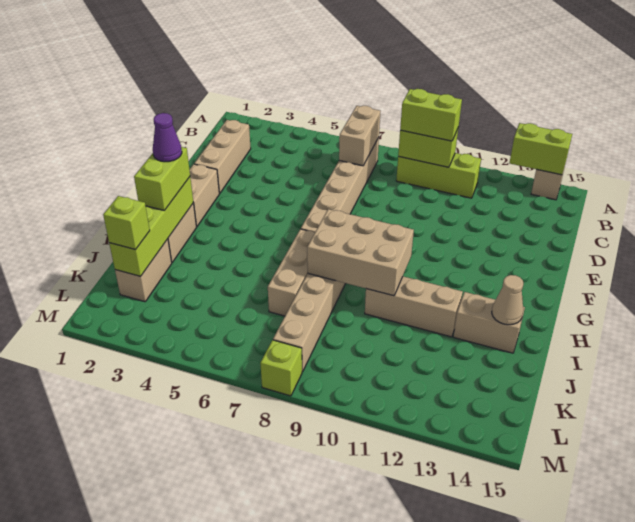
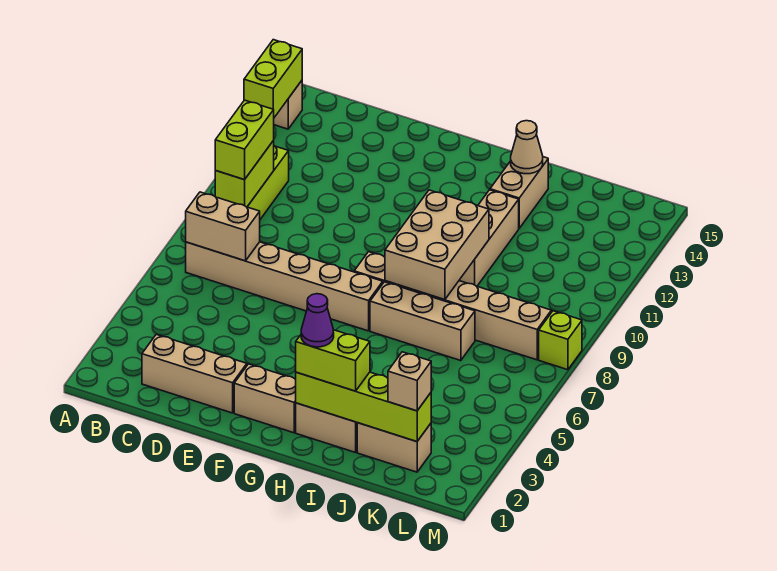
lime 1x1 brick [103,196,150,250] -> tan 1x1 brick [388,352,431,411]

